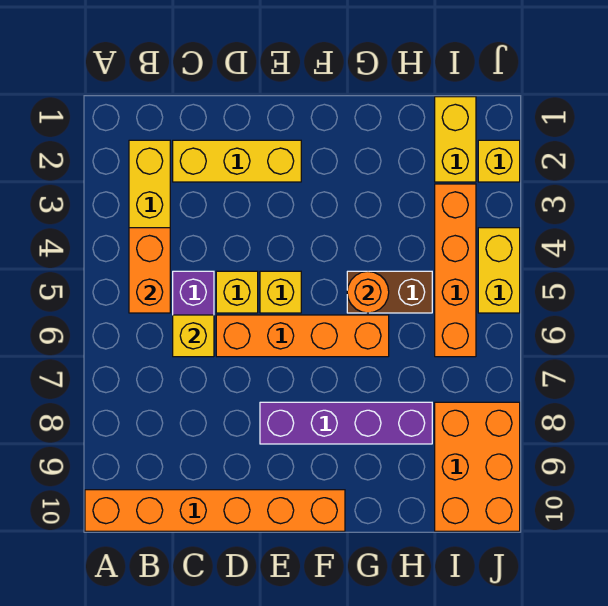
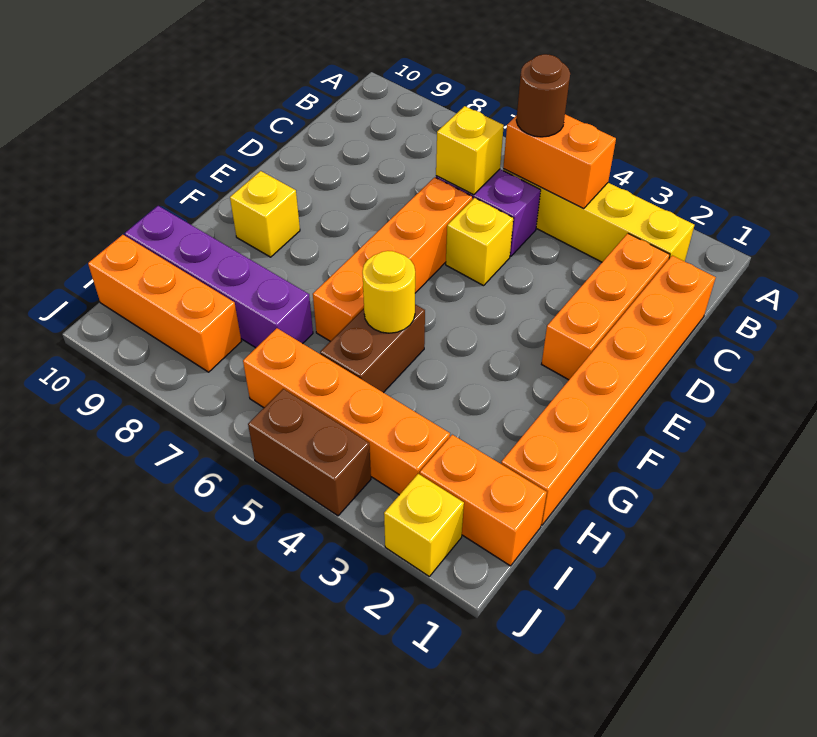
orange 1x6 brick [85,490,345,531] -> orange 1x6 brick moved to [501,256,716,525]
none -> brown 1x1 round brick [516,54,570,137]
yellow 1x3 brick [173,140,301,182] -> orange 1x3 brick [542,233,670,380]
yellow 1x1 brick [260,271,301,313] -> yellow 1x1 brick moved to [230,171,300,257]
purple 1x4 brick [260,402,432,444] -> purple 1x4 brick turned to [125,206,313,348]
orange 1x1 round brick [347,271,389,313] -> yellow 1x1 round brick [362,251,415,333]
yellow 1x2 brick [435,97,476,182] -> orange 1x2 brick [420,435,547,566]
orange 2x3 brick [435,402,520,531] -> orange 1x3 brick [88,235,241,372]
yellow 1x2 brick [478,228,520,313] -> brown 1x2 brick [248,389,371,516]

